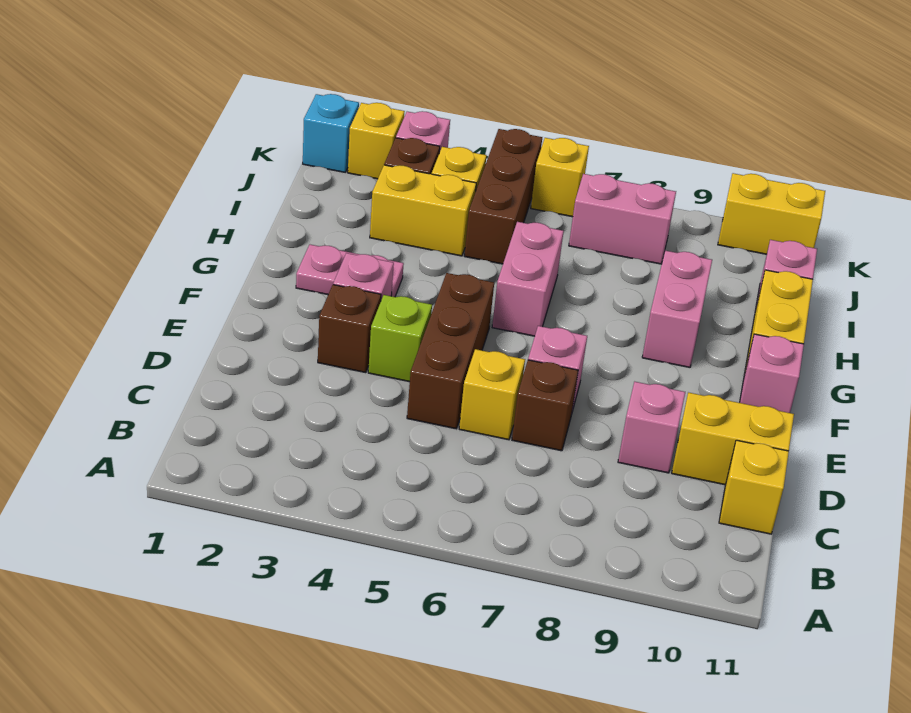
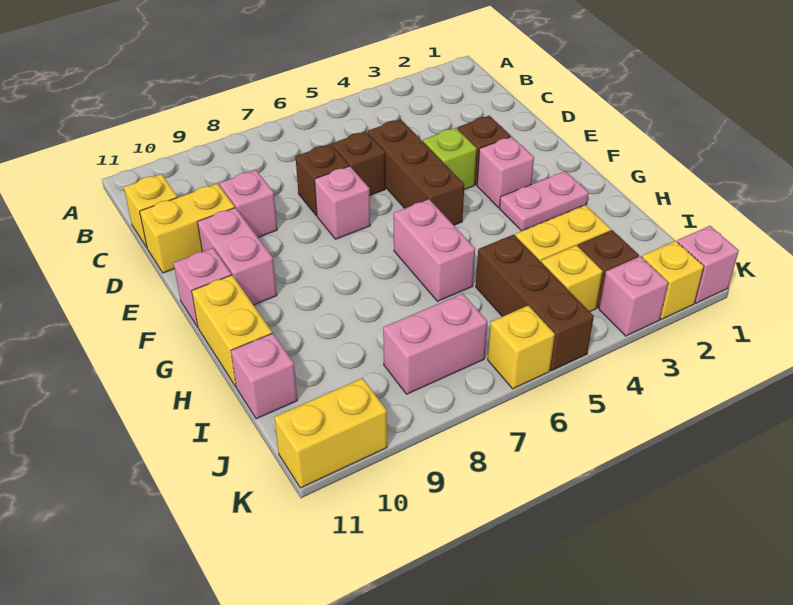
yellow 1x1 brick [459,349,525,440] -> brown 1x1 brick [332,131,385,195]
pink 1x2 brick [642,251,712,367] -> pink 1x2 brick moved to [197,208,277,305]
cyan 1x1 brick [303,94,359,172] -> pink 1x1 brick [677,226,739,303]

